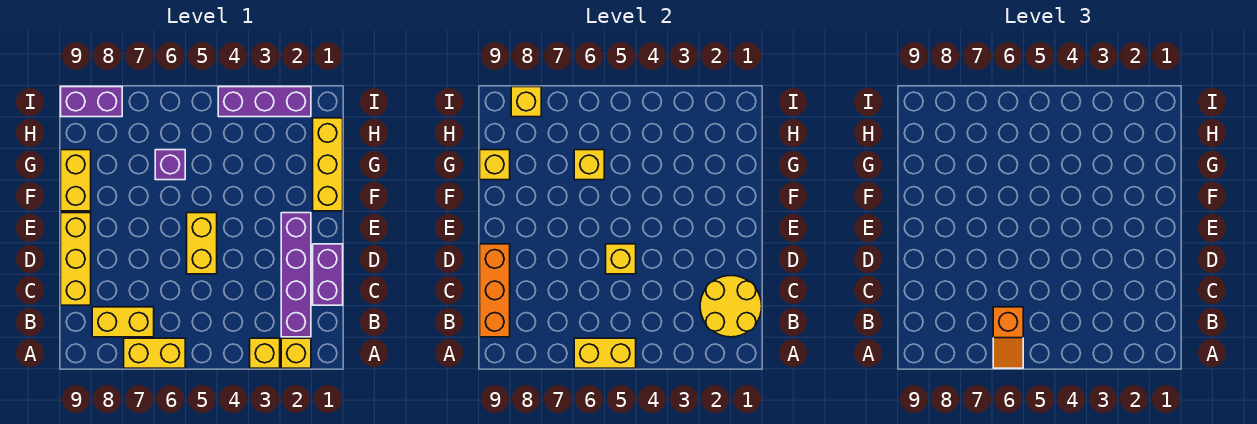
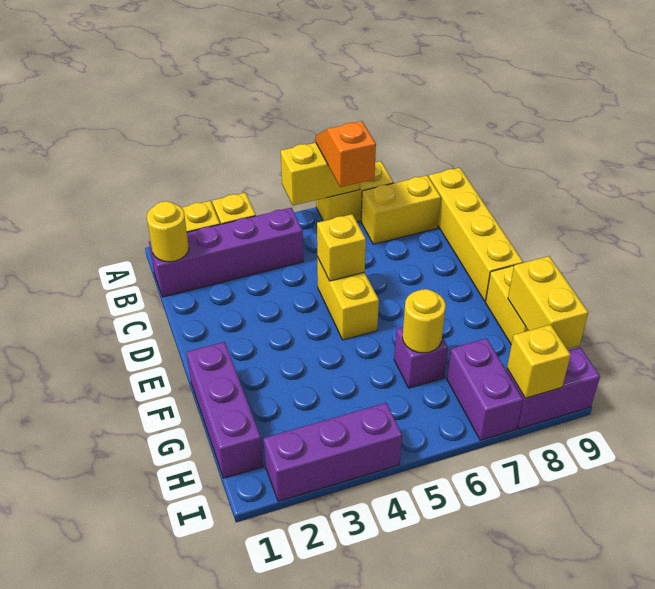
yellow 2x2 round brick [700,276,762,337] -> yellow 1x1 round brick [147,201,189,262]
purple 1x4 brick [281,213,311,337] -> purple 1x4 brick turned to [149,208,303,297]
orange 1x3 brick [480,244,510,337] -> none
purple 1x2 brick [313,244,343,305] -> purple 1x2 brick moved to [447,338,523,440]
yellow 1x3 brick [61,213,91,305] -> yellow 1x4 brick [429,168,523,302]
yellow 1x3 brick [313,118,343,211] -> purple 1x3 brick [187,342,263,478]
yellow 1x1 brick [574,150,604,180] -> yellow 1x1 round brick [402,289,446,353]
yellow 1x1 brick [480,150,510,180] -> yellow 1x2 brick [508,256,588,349]

